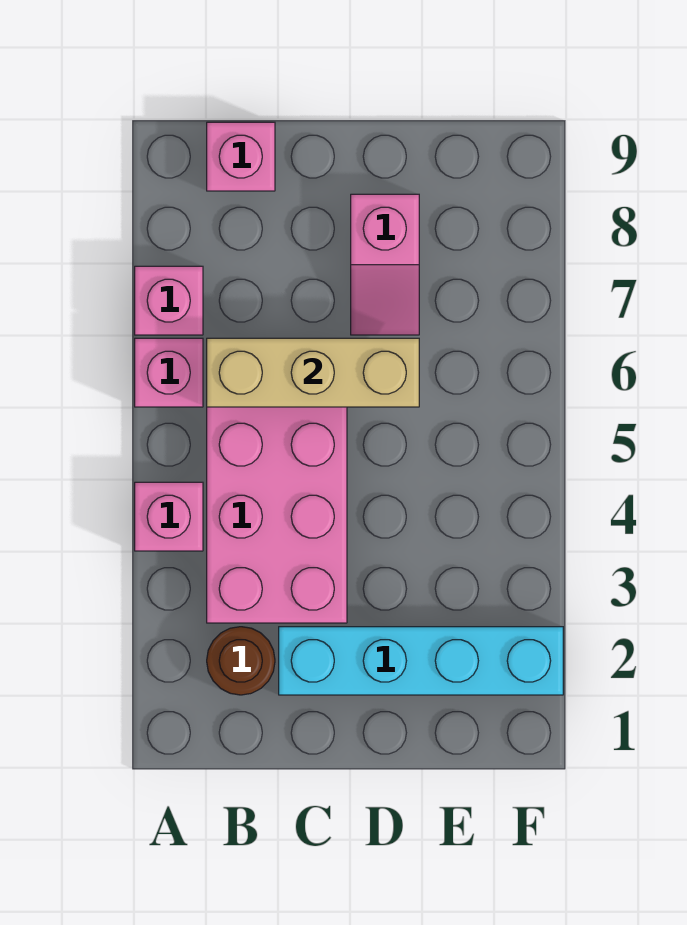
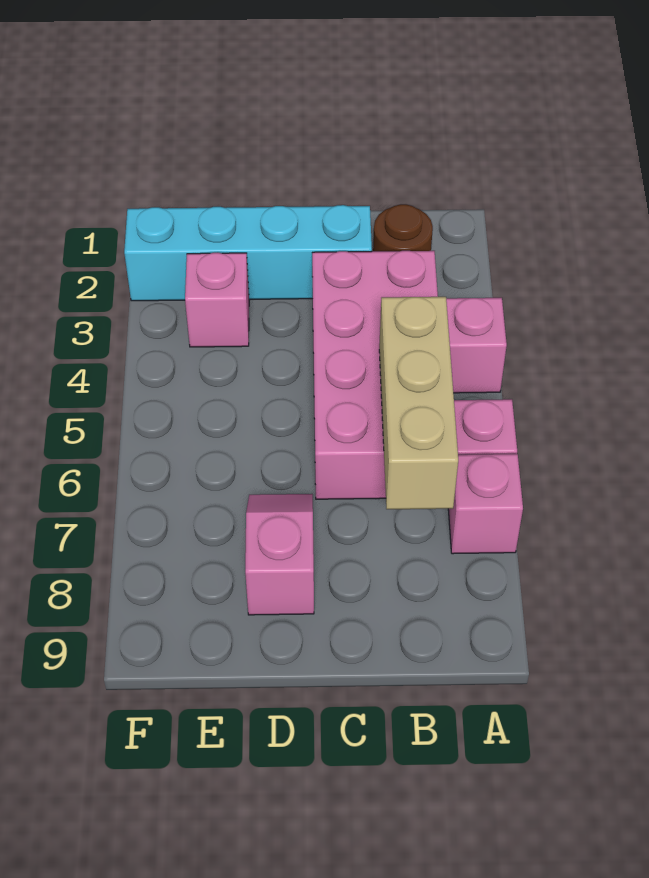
tan 1x3 brick [207,338,419,407] -> tan 1x3 brick turned to [379,297,458,509]
pink 1x1 brick [207,122,275,191] -> pink 1x1 brick moved to [185,253,249,347]

